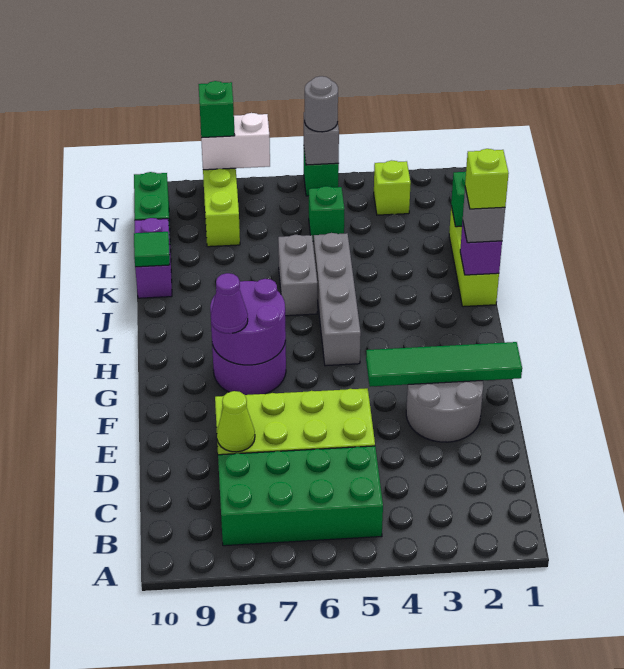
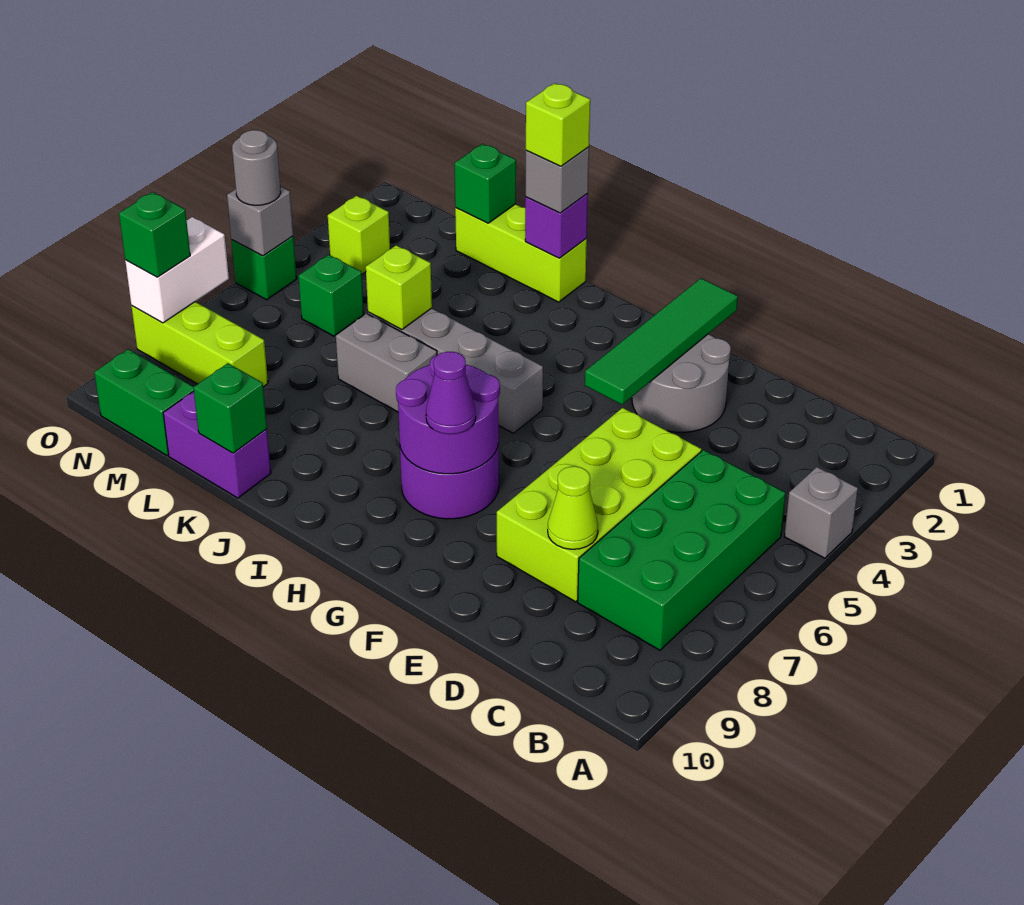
none -> grey 1x1 brick [784,467,858,558]
none -> lime 1x1 brick [366,245,432,330]
green 1x1 tile [134,232,170,267] -> green 1x1 brick [193,363,267,453]

